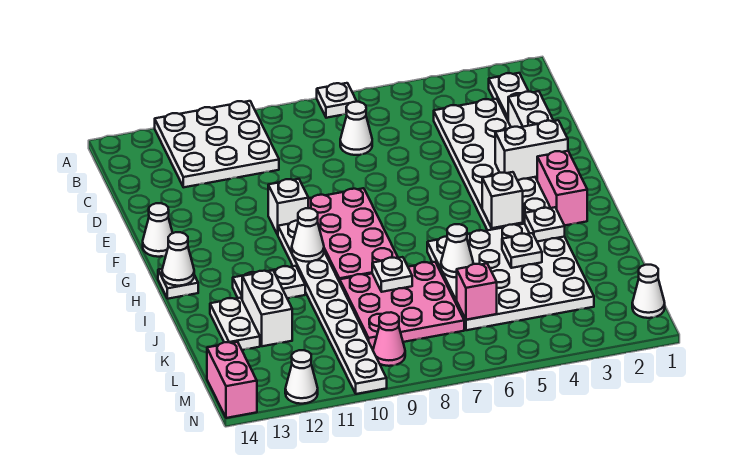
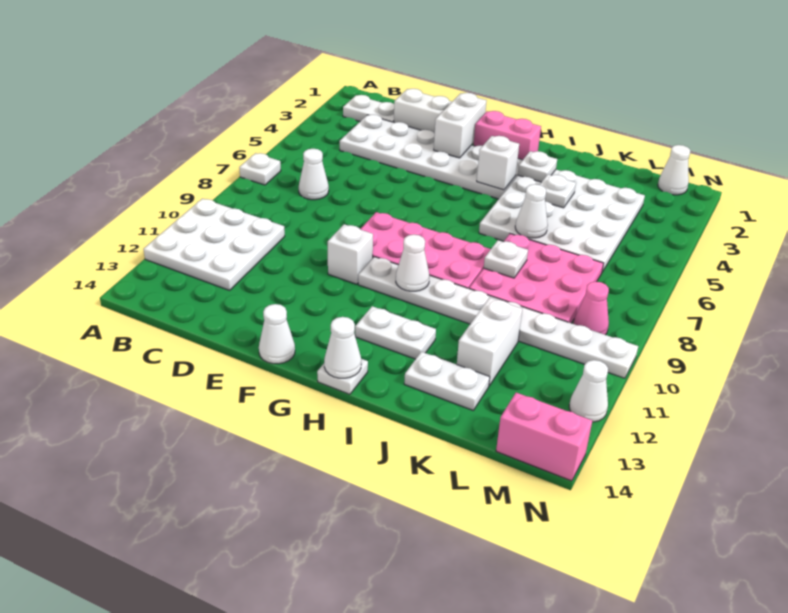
white 1x2 plate [233,266,305,299] -> white 1x2 plate turned to [355,306,436,359]
white 1x2 brick [242,270,292,346] -> white 1x2 brick turned to [457,298,522,386]
pink 1x1 brick [457,264,497,320] -> none

